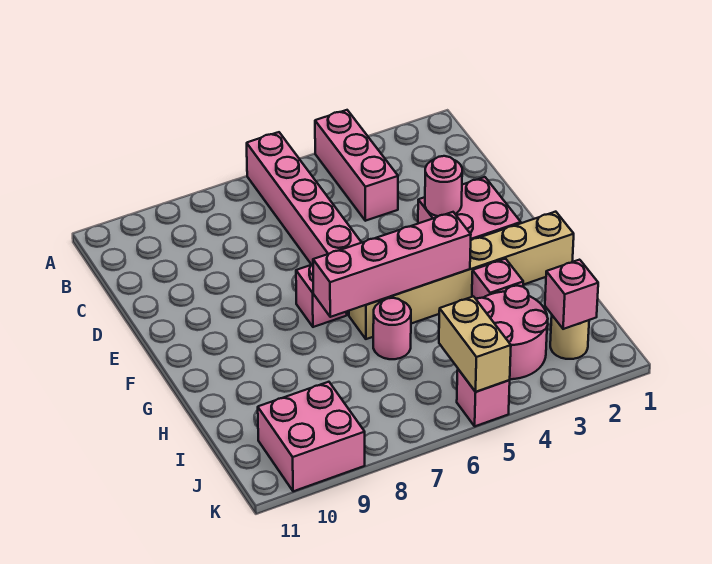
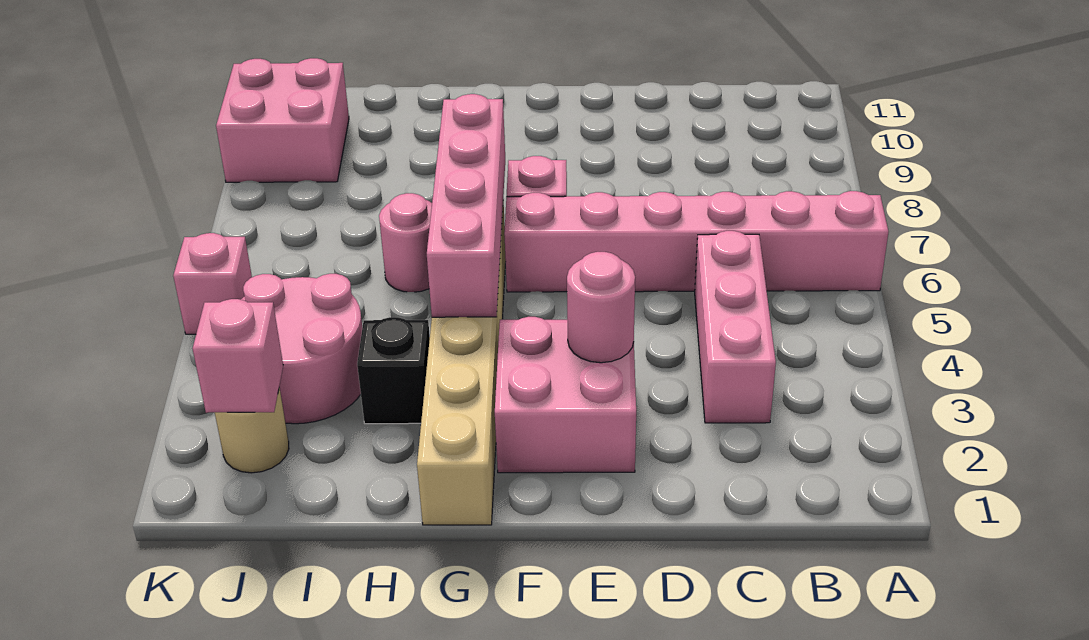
pink 1x3 brick [315,110,398,221] -> pink 1x3 brick turned to [695,231,776,423]
pink 1x1 brick [472,259,523,299] -> black 1x1 brick [357,317,430,424]
tan 1x2 brick [439,296,511,392] -> none

